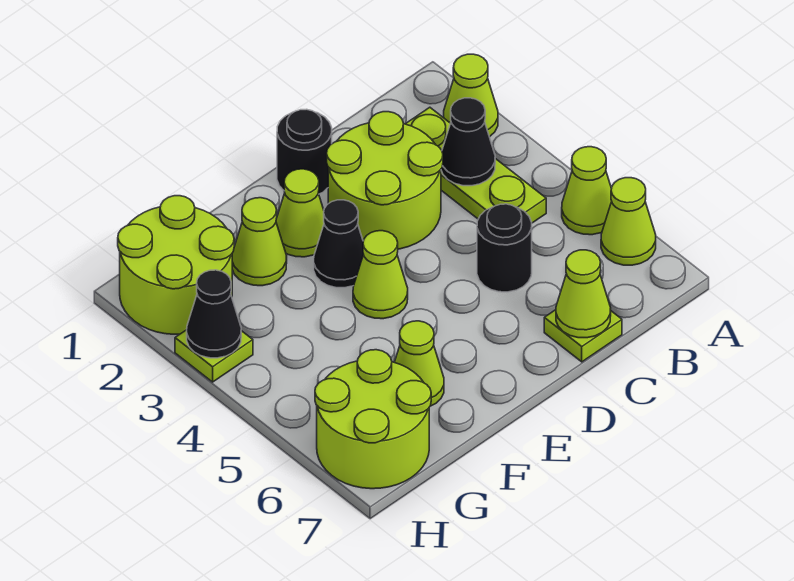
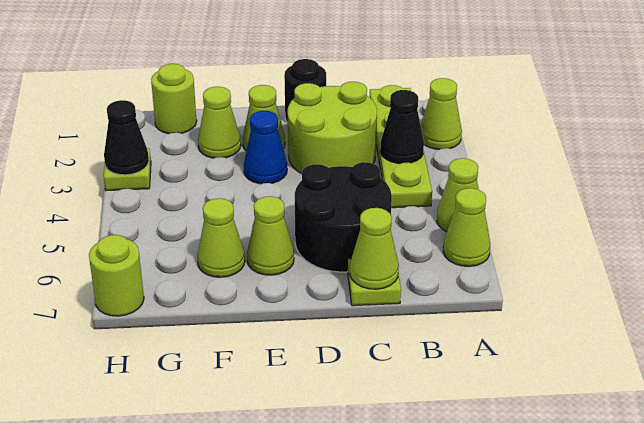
lime 1x3 plate [406,107,546,223] -> lime 1x4 plate [370,85,432,208]
black 1x1 round brick [477,204,532,292] -> black 2x2 round brick [295,162,392,272]
black 1x1 cone [314,200,364,288] -> blue 1x1 cone [244,111,287,184]
lime 1x1 cone [353,231,408,319] -> lime 1x1 cone moved to [247,196,294,275]
lime 2x2 round brick [118,196,234,334] -> lime 1x1 round brick [151,64,197,134]
lime 2x2 round brick [315,350,431,489] -> lime 1x1 round brick [89,235,144,316]

